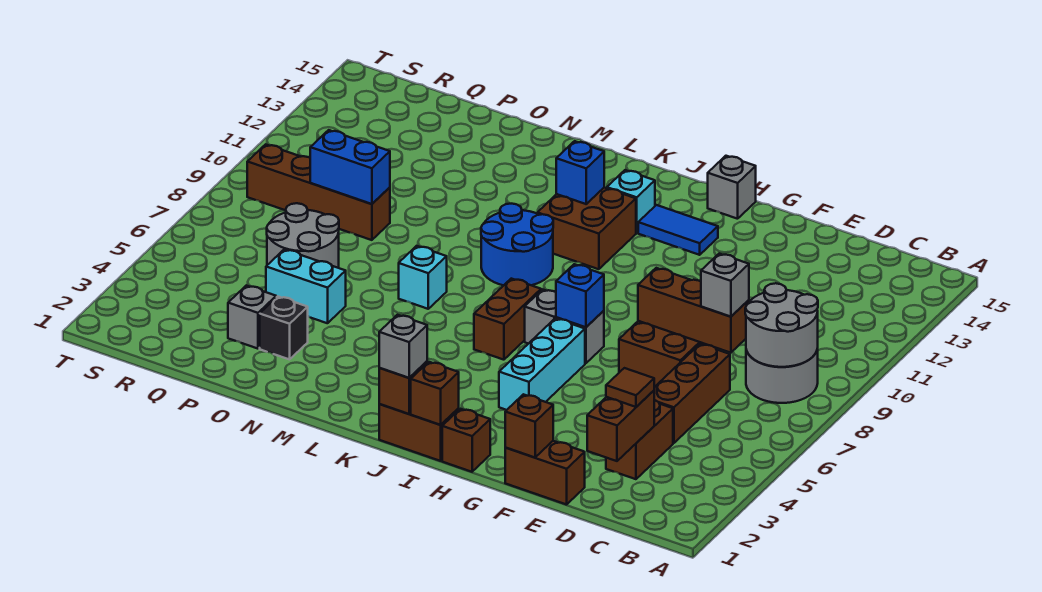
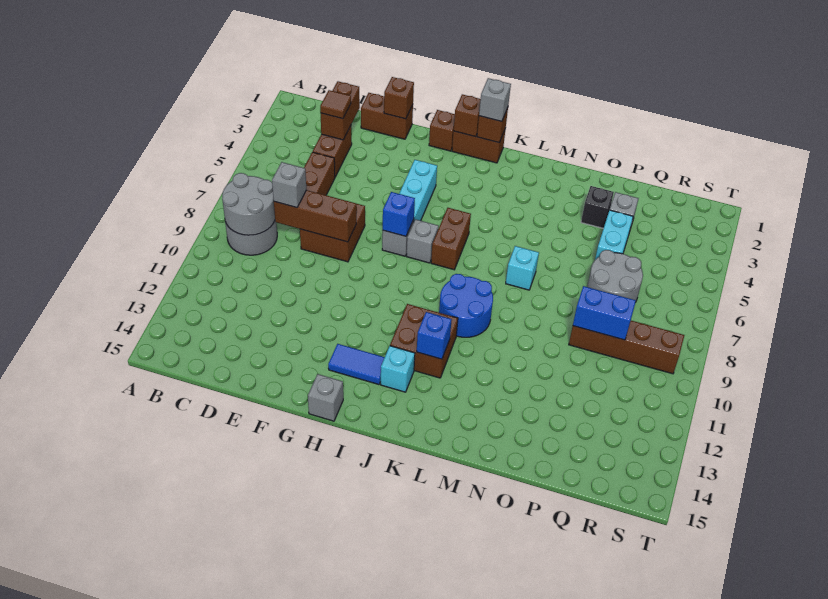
cyan 1x2 brick [266,249,346,323] -> cyan 1x2 brick turned to [595,210,633,260]

